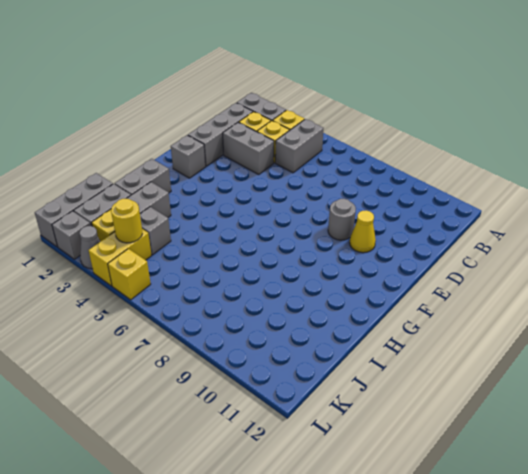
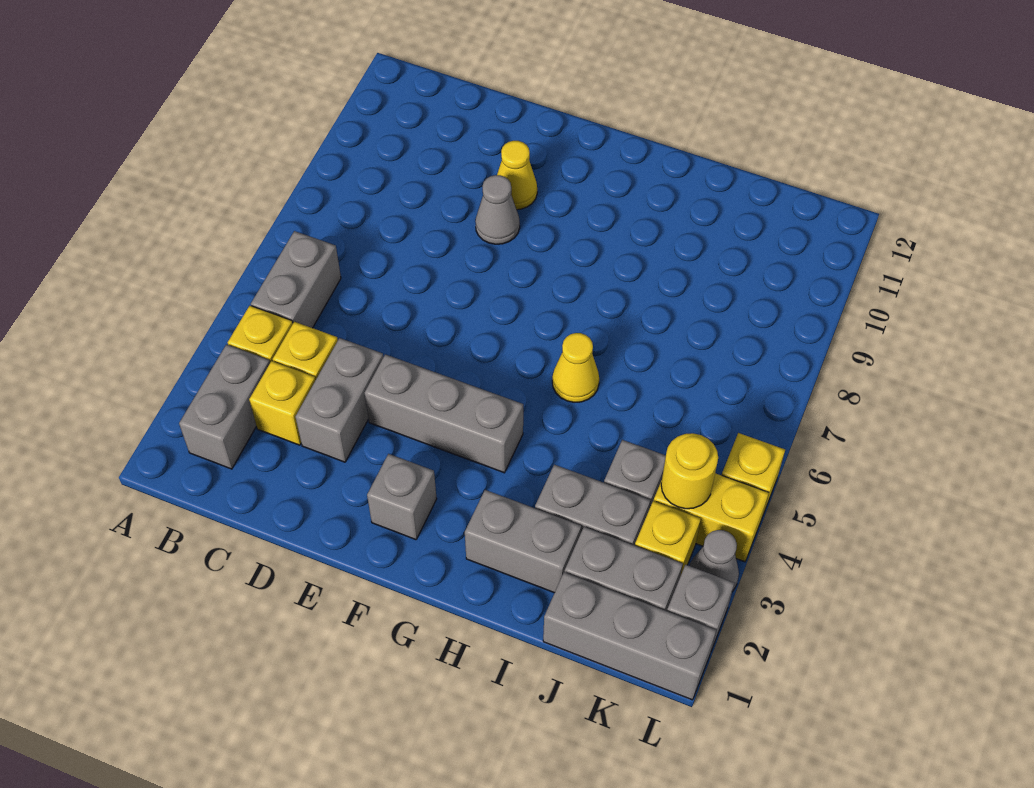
grey 1x2 brick [275,119,324,173] -> grey 1x2 brick turned to [251,231,341,328]
grey 1x3 brick [188,103,253,166] -> grey 1x3 brick moved to [365,354,523,473]
grey 1x1 round brick [328,199,356,240] -> grey 1x1 cone [475,175,520,244]
none -> yellow 1x1 cone [552,333,599,403]

